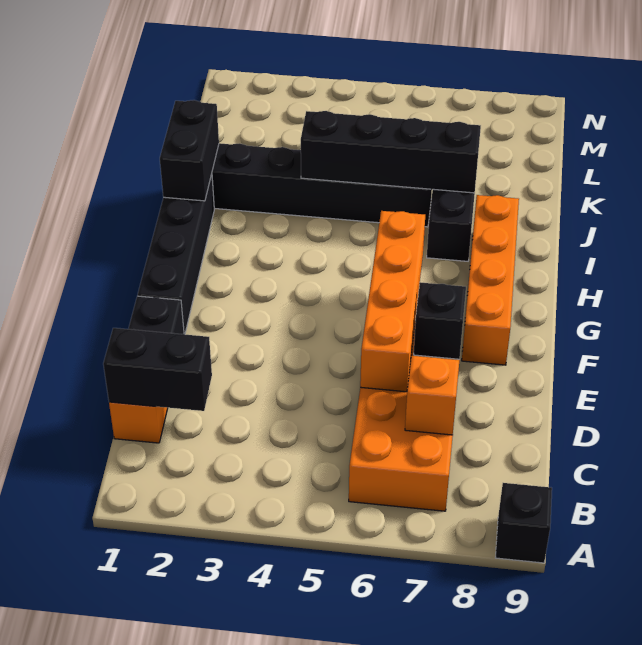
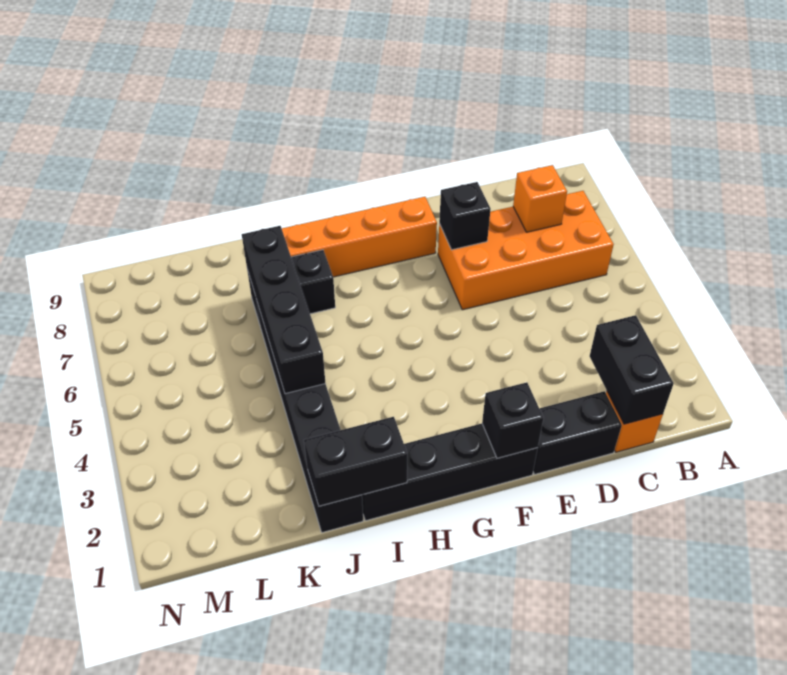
black 1x1 brick [495,483,552,563] -> black 1x1 brick moved to [482,382,543,458]
orange 1x4 brick [360,211,425,392] -> none

